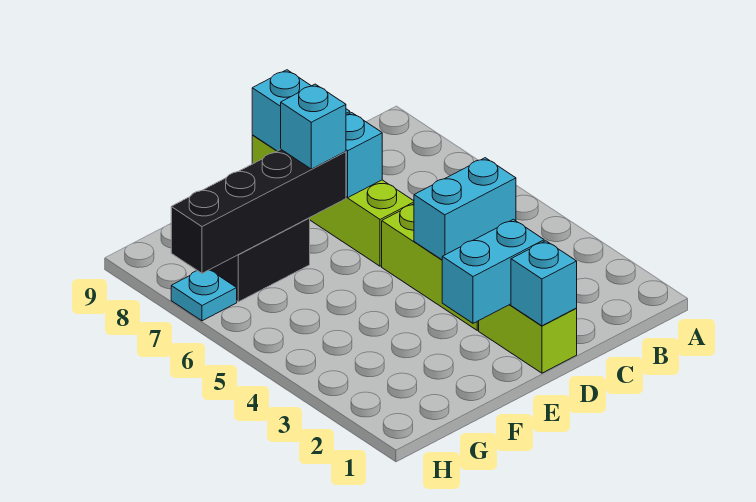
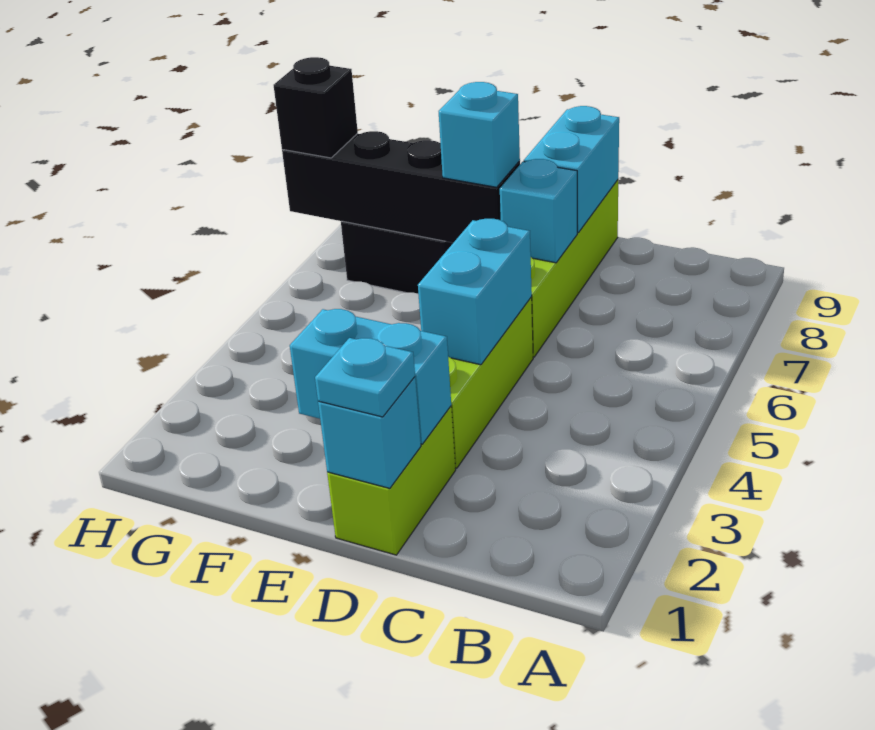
cyan 1x2 brick [414,158,516,260] -> cyan 1x2 brick turned to [418,219,532,365]
cyan 1x1 plate [171,270,237,321] -> cyan 1x1 plate moved to [315,338,415,417]
none -> black 1x1 brick [274,57,358,158]

